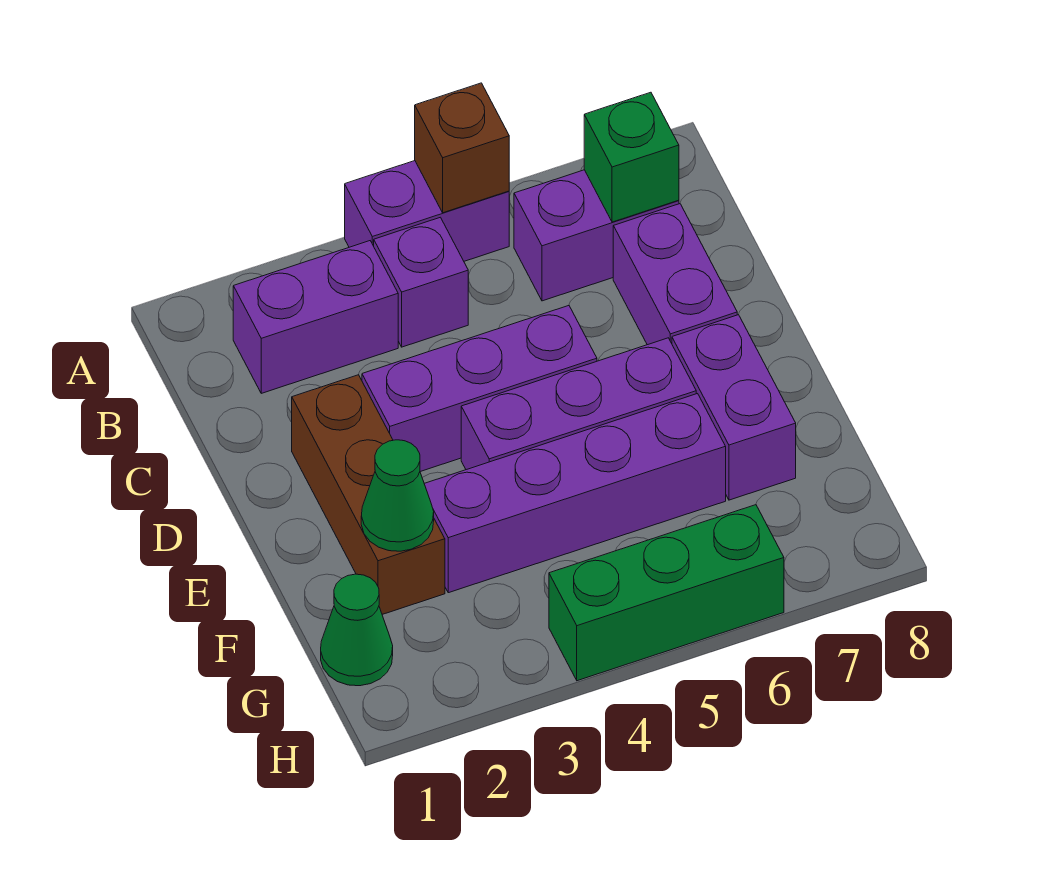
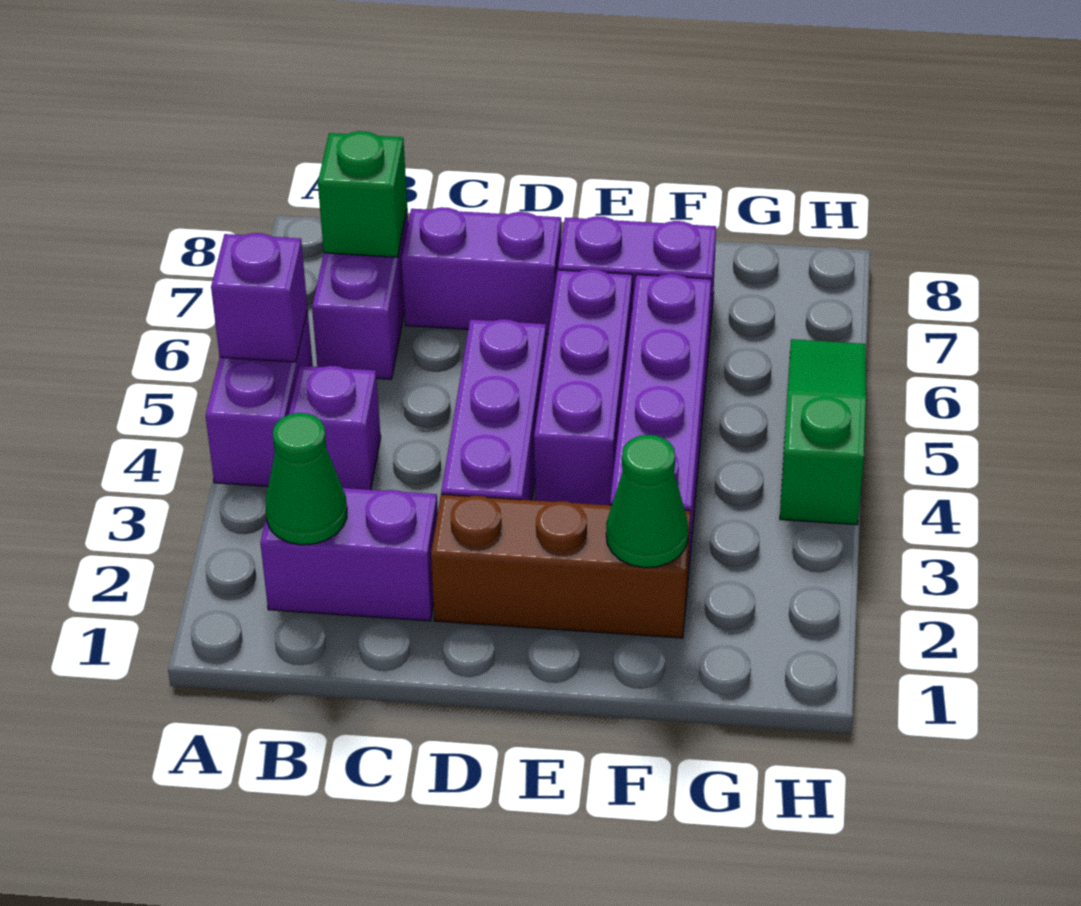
brown 1x1 brick [415,83,509,213] -> purple 1x1 brick [211,233,308,362]
purple 1x2 brick [233,241,398,393] -> purple 1x2 brick turned to [260,488,438,621]
green 1x1 cone [321,574,393,686] -> green 1x1 cone moved to [266,413,347,545]
green 1x3 brick [549,505,784,681] -> green 1x3 slope [780,339,866,525]

